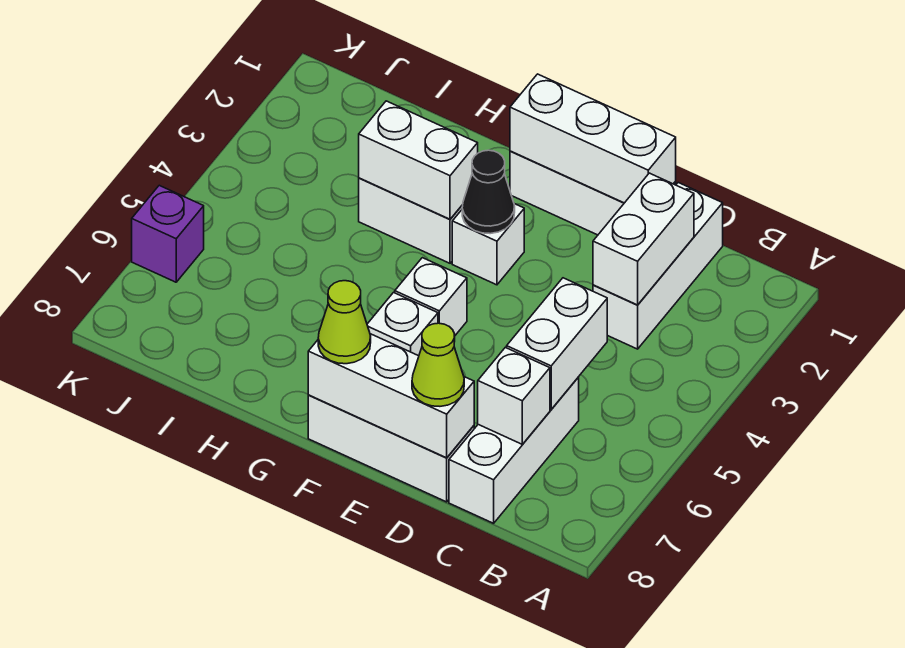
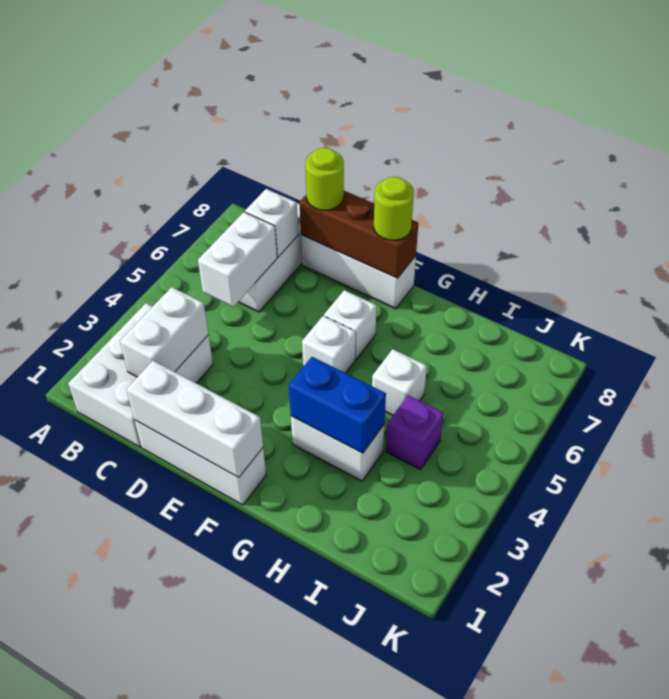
white 1x3 brick [593,183,723,349] -> white 2x3 brick [68,303,213,447]
white 1x3 brick [308,334,474,458] -> brown 1x3 brick [299,191,418,278]
lime 1x1 cone [412,323,464,406] -> lime 1x1 round brick [305,148,344,210]
white 1x1 brick [452,204,524,285] -> white 1x1 brick moved to [372,349,427,415]
black 1x1 cone [462,150,515,234] -> none
lime 1x1 cone [318,281,371,364] -> lime 1x1 round brick [374,177,414,240]
white 1x2 brick [359,101,478,219] -> blue 1x2 brick [289,357,386,453]
purple 1x1 brick [132,185,204,282] -> purple 1x1 brick moved to [386,395,444,470]

